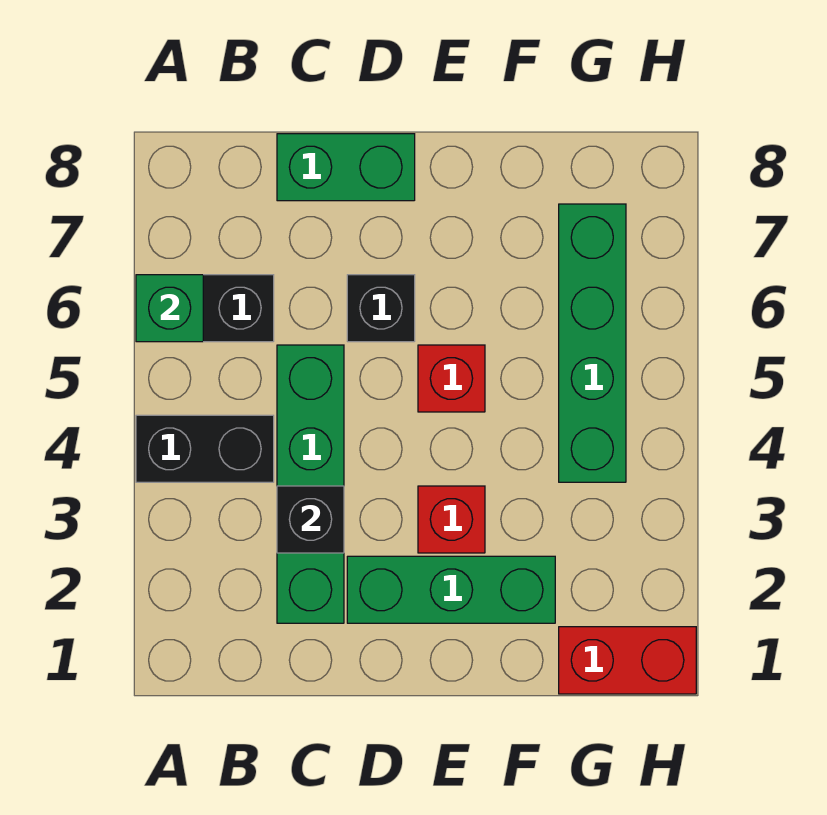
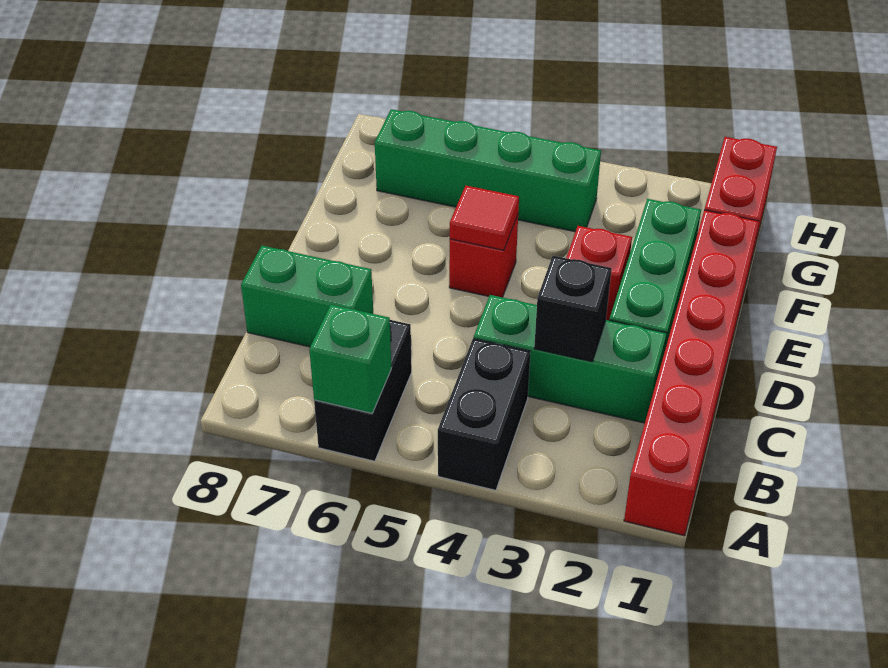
none -> red 1x6 brick [624,210,759,536]
green 1x4 brick [277,345,344,623] -> green 1x3 brick [474,295,667,423]
green 1x2 brick [277,134,415,201] -> green 1x2 brick turned to [241,246,373,347]
black 1x1 brick [347,275,415,342] -> none
none -> red 1x1 tile [450,186,519,250]

